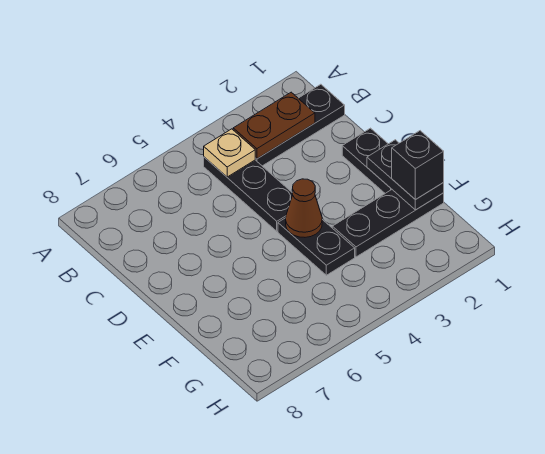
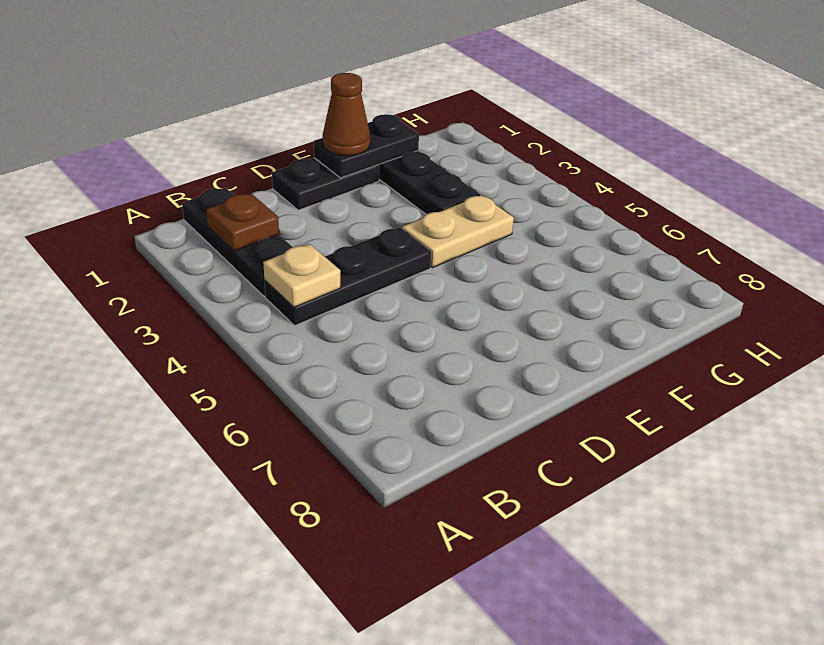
brown 1x2 plate [233,92,315,159] -> brown 1x1 plate [206,194,279,251]
black 1x2 plate [278,218,355,275] -> tan 1x2 plate [402,195,514,268]
brown 1x1 cone [286,179,322,237] -> brown 1x1 cone moved to [323,73,370,156]
black 1x1 brick [392,131,444,200] -> none

